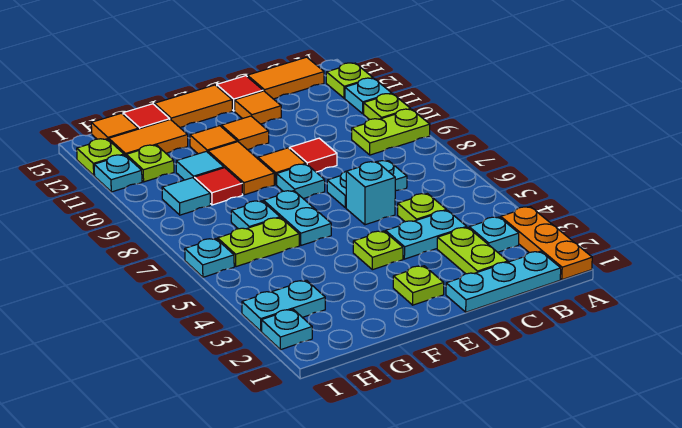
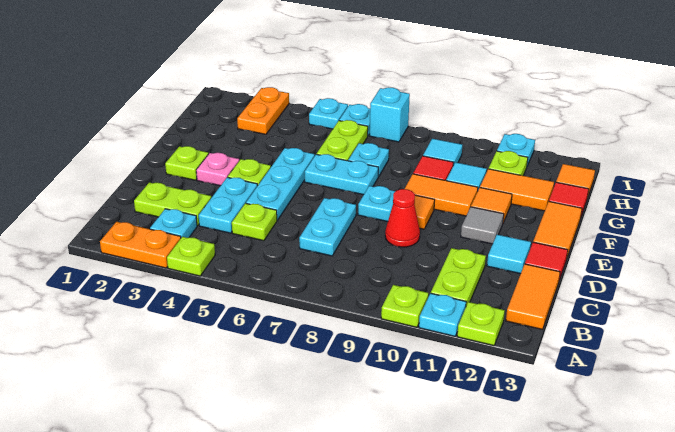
orange 1x3 plate [501,207,592,280] -> orange 1x2 plate [100,222,181,268]
lime 1x2 plate [352,109,430,155] -> lime 1x2 plate moved to [431,248,486,305]
cyan 1x3 plate [446,251,561,312] -> cyan 1x3 plate moved to [246,148,315,220]
cyan 1x1 brick [346,162,395,225] -> cyan 1x1 brick moved to [370,87,410,142]
red 1x1 tile [289,138,337,172] -> red 1x1 cone [385,189,420,247]
orange 1x1 tile [235,91,281,124] -> cyan 1x1 tile [487,235,531,274]
none -> pink 1x1 plate [196,153,239,186]
orange 1x1 tile [221,116,269,150] -> grey 1x1 tile [461,207,504,244]
orange 1x2 tile [109,120,188,155] -> orange 1x2 tile turned to [480,169,554,211]
cyan 1x2 plate [242,280,325,331] -> orange 1x2 plate [237,87,289,134]
cyan 1x1 plate [261,309,312,350] -> cyan 1x1 plate moved to [309,98,348,129]
lime 1x1 plate [77,139,124,175] -> lime 1x1 plate moved to [167,237,215,276]

